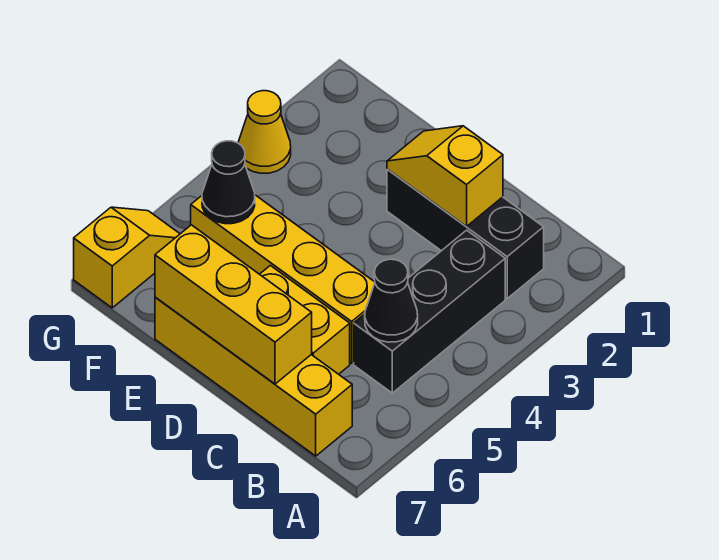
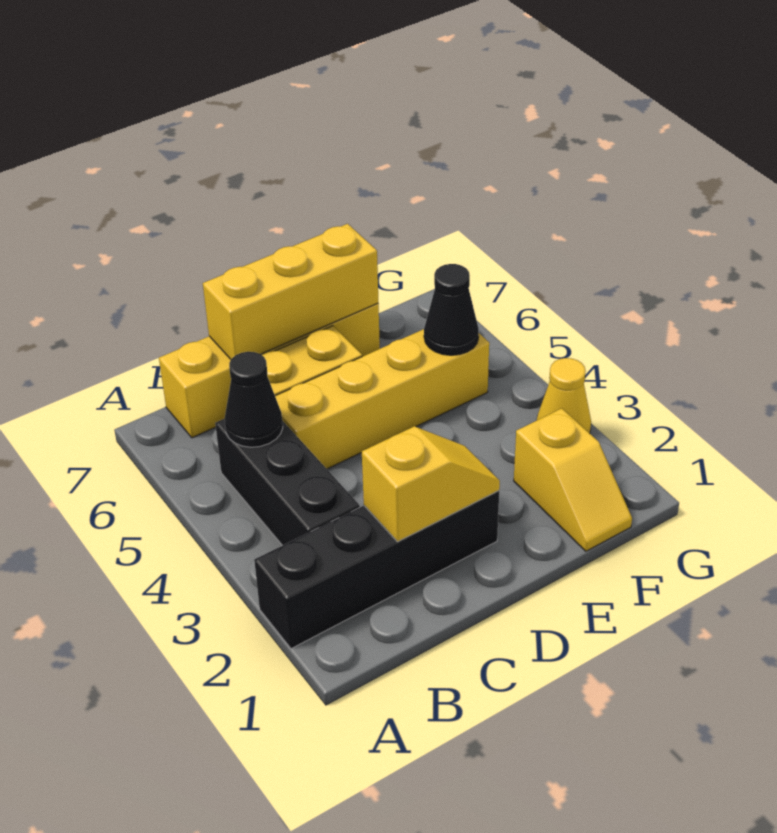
black 1x3 brick [387,169,544,298] -> black 1x4 brick [254,491,499,649]
yellow 1x2 slope [74,207,180,308] -> yellow 1x2 slope moved to [514,408,632,551]

